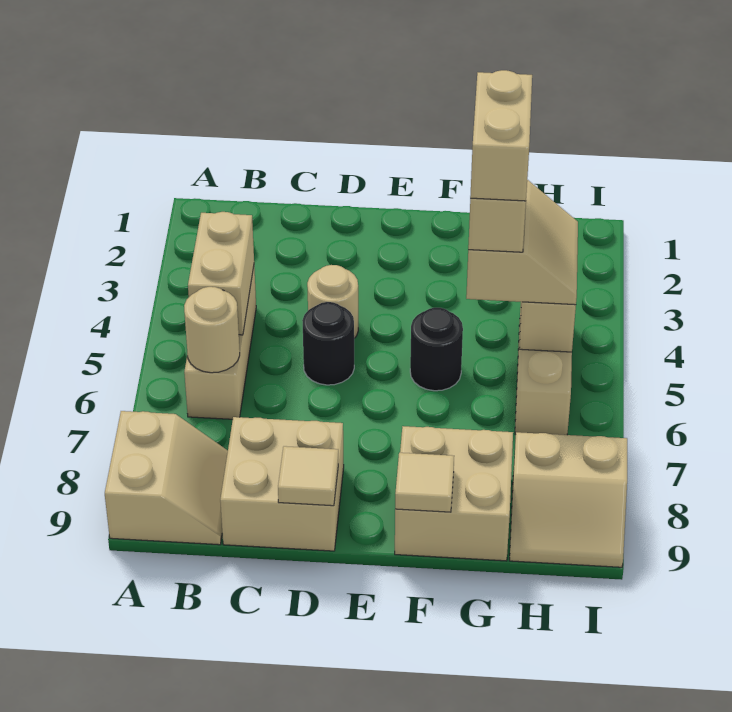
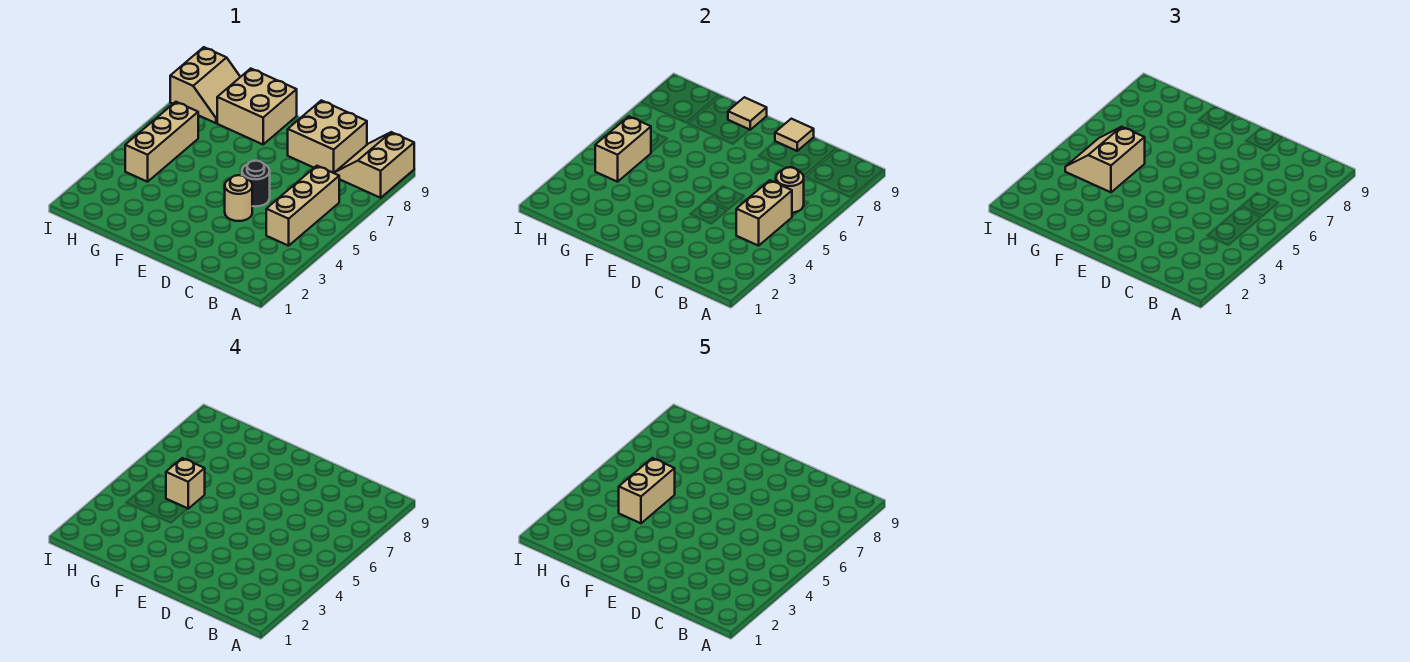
black 1x1 round brick [410,308,463,391] -> none
tan 2x2 slope [510,432,627,567] -> tan 2x2 slope turned to [170,47,240,123]

